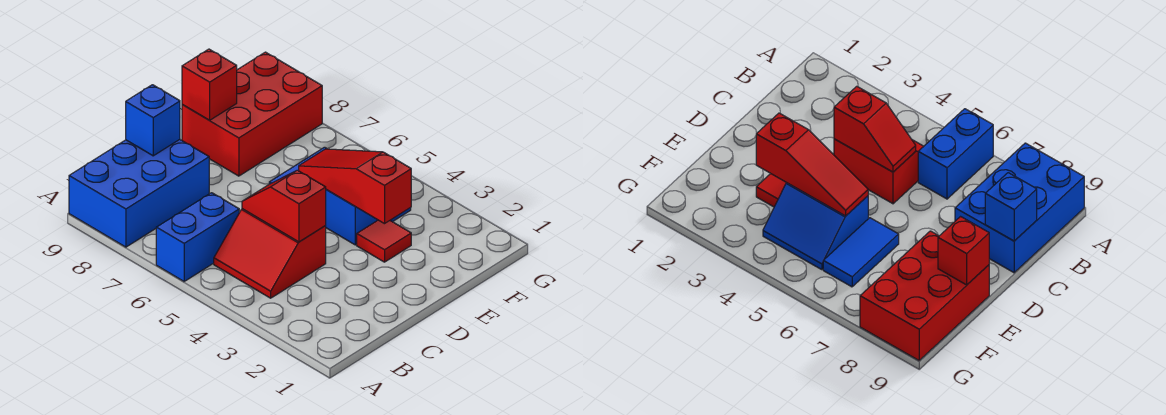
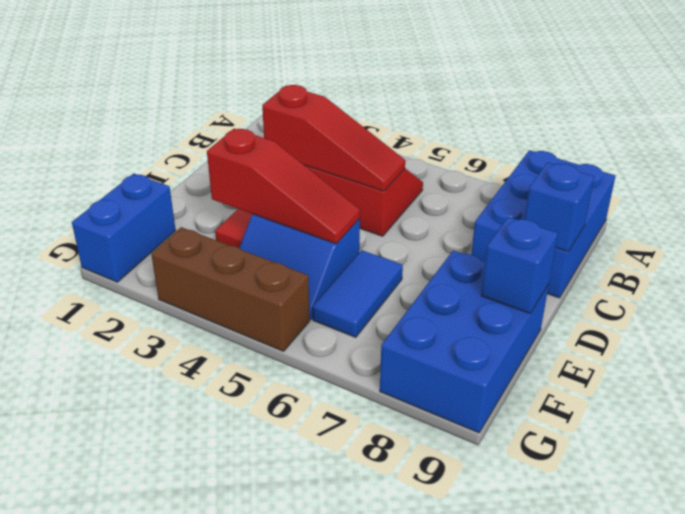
blue 1x2 brick [156,193,239,281] -> blue 1x2 brick moved to [72,174,176,282]
red 1x2 slope [242,170,326,242] -> red 1x3 slope [262,85,405,191]
red 2x3 brick [182,52,322,176] -> blue 2x3 brick [380,251,549,433]
red 1x1 brick [182,49,237,120] -> blue 1x1 brick [481,217,558,313]
none -> brown 1x3 brick [151,227,310,351]

